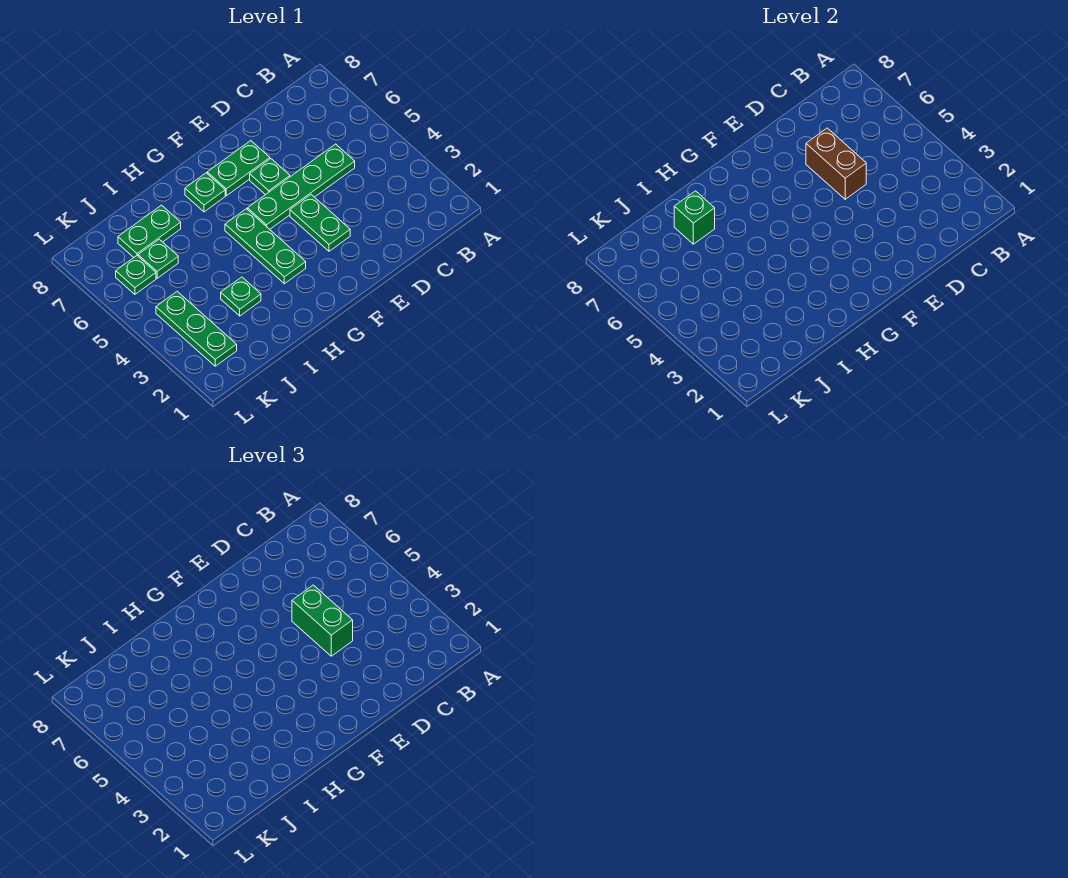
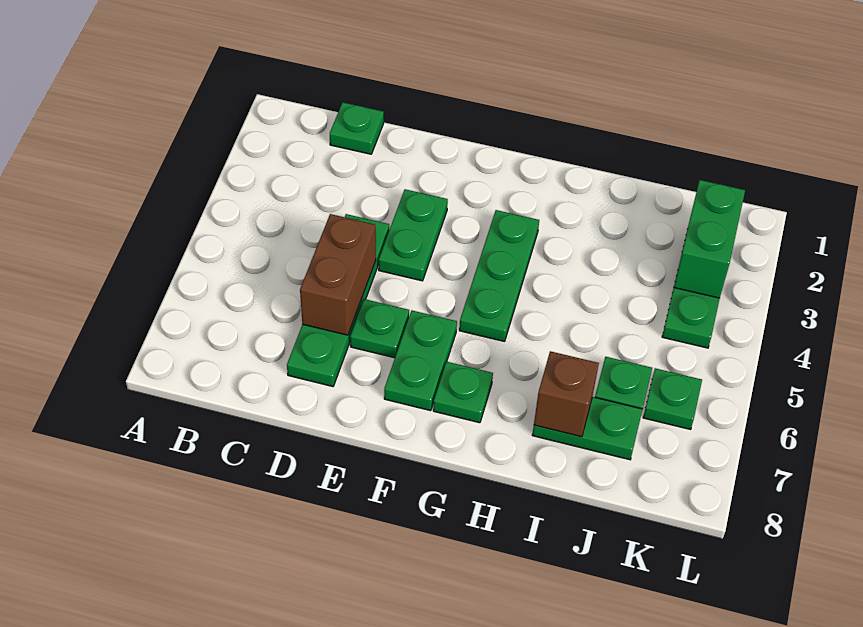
green 1x4 plate [247,144,355,229] -> green 1x4 plate turned to [287,214,389,386]
green 1x2 brick [292,585,353,656] -> green 1x2 brick moved to [674,180,745,298]
green 1x2 plate [207,141,270,196] -> green 1x2 plate turned to [384,311,457,411]
green 1x1 plate [221,277,261,316] -> green 1x1 plate moved to [330,102,384,154]
green 1x1 brick [674,191,715,244] -> brown 1x1 brick [534,351,599,437]

